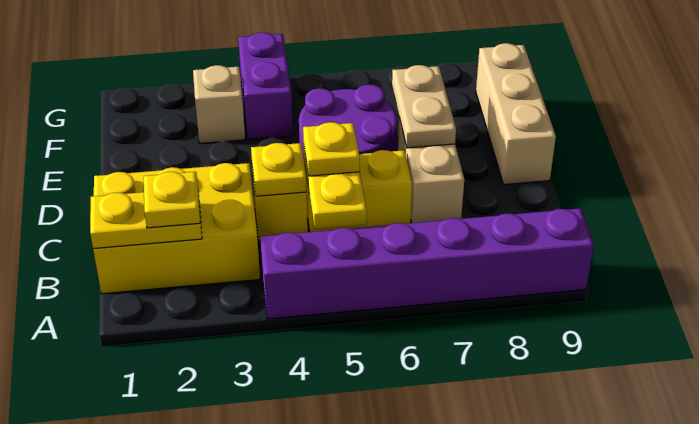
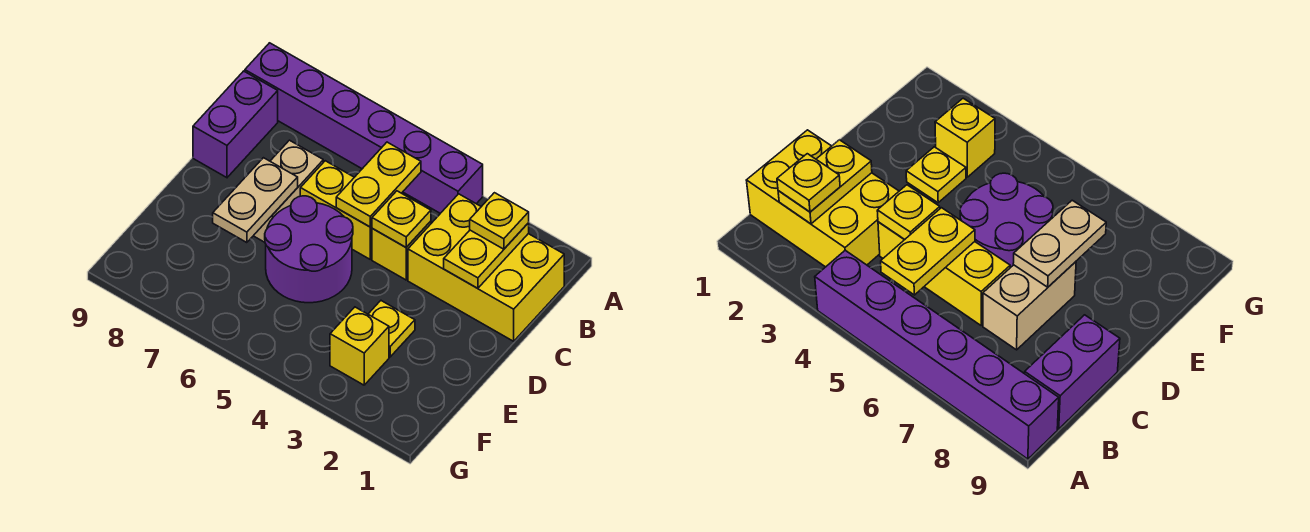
yellow 1x2 plate [90,192,202,249] -> yellow 1x2 plate turned to [444,223,529,288]
yellow 1x1 plate [303,122,360,176] -> yellow 1x1 plate moved to [368,301,415,357]
tan 1x3 brick [476,43,556,185] -> none
tan 1x1 brick [193,65,245,144] -> yellow 1x1 brick [330,307,389,385]
purple 1x2 brick [238,32,293,140] -> purple 1x2 brick moved to [193,71,278,178]

